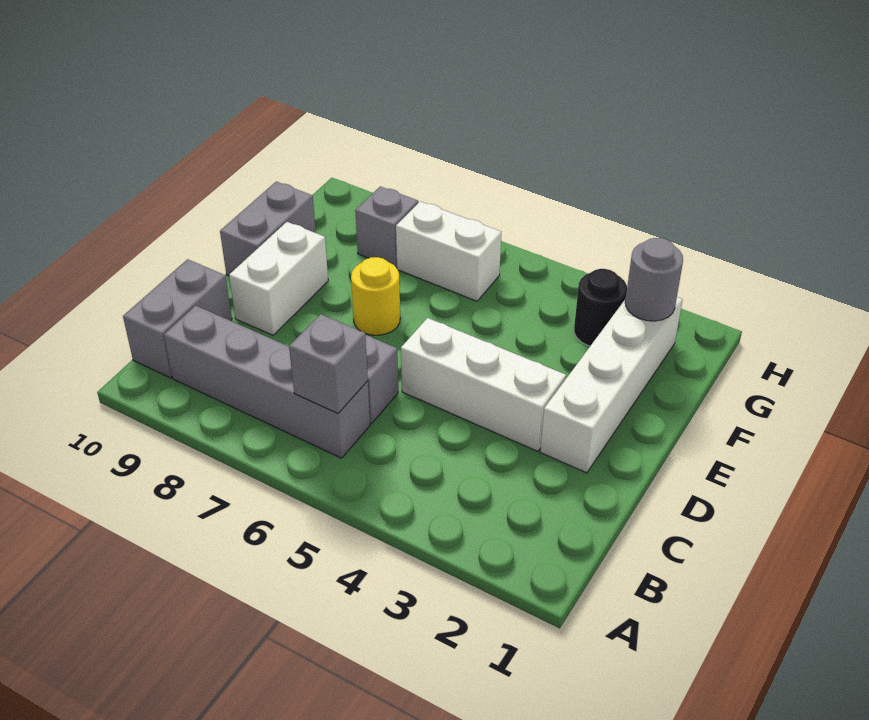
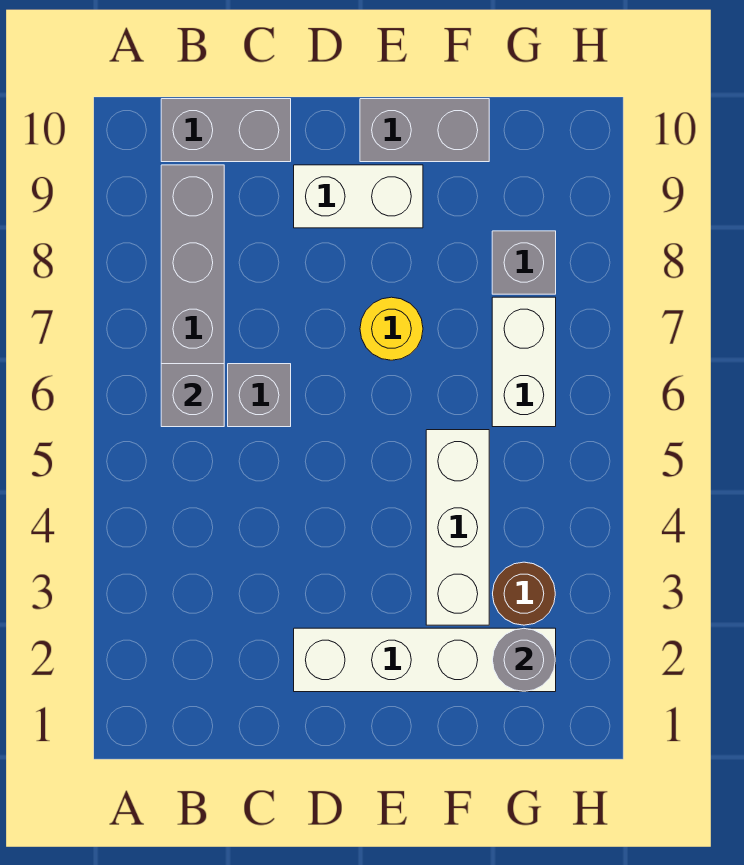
white 1x3 brick [401,318,566,451] -> white 1x3 brick moved to [426,430,489,625]
black 1x1 round brick [574,269,627,346] -> brown 1x1 round brick [493,562,555,625]

